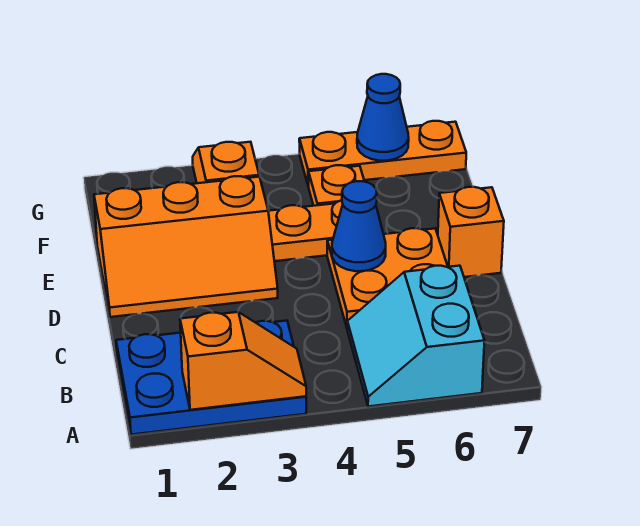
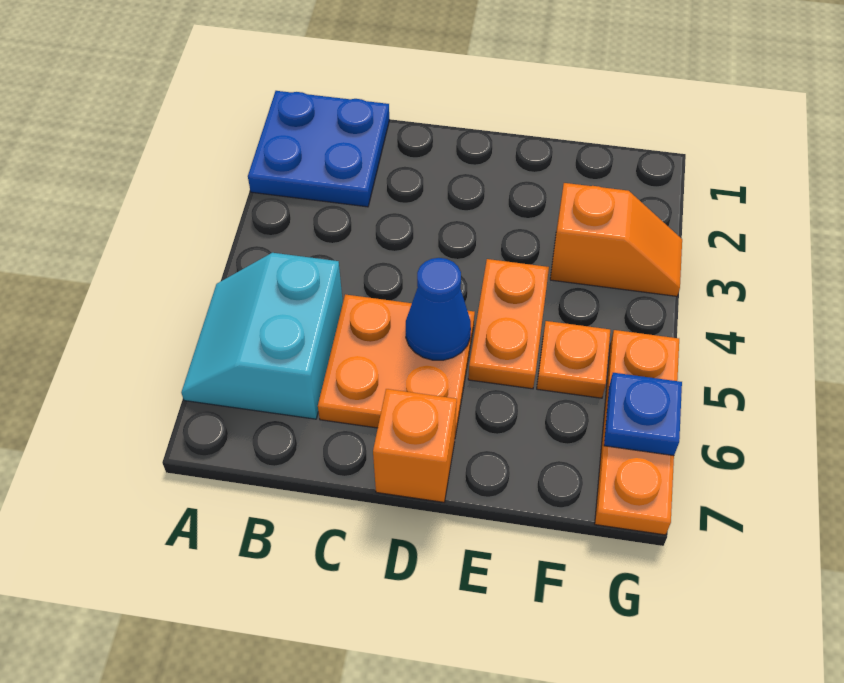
blue 2x3 plate [116,321,306,435] -> blue 2x2 plate [248,91,389,207]
orange 1x2 slope [180,312,306,410] -> none
cyan 2x2 slope [347,266,485,407] -> cyan 2x2 slope turned to [181,253,343,419]
orange 2x3 slope [94,176,278,317] -> none
blue 1x1 cone [357,74,409,161] -> blue 1x1 plate [604,373,682,456]

